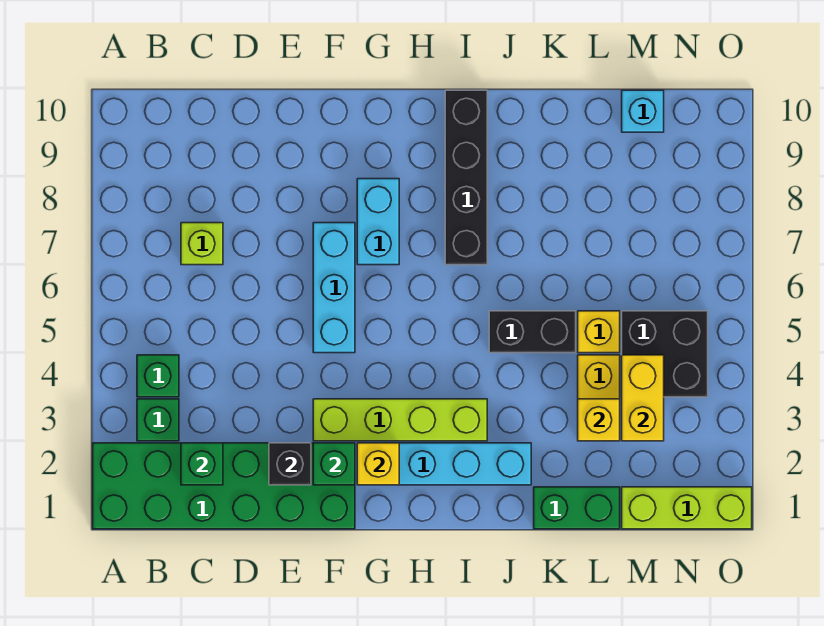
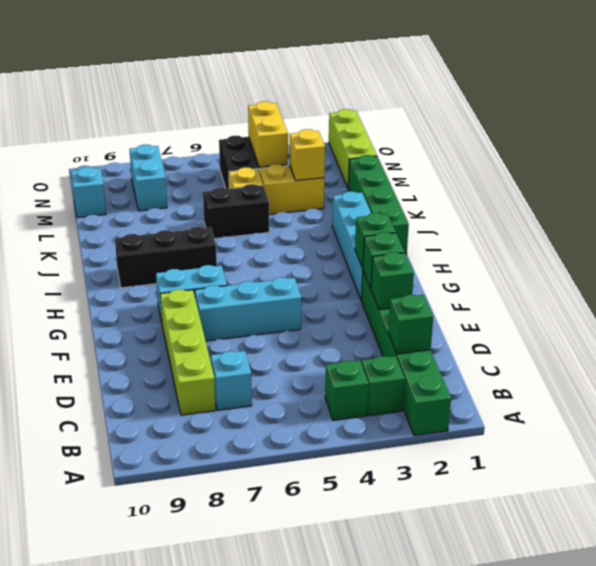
green 2x6 brick [93,443,355,529] -> green 1x6 brick [361,271,451,436]
lime 1x1 brick [181,223,223,265] -> cyan 1x1 brick [211,351,252,410]
black 1x1 brick [269,443,311,485] -> green 1x1 brick [371,252,414,310]
lime 1x4 brick [313,399,487,441] -> lime 1x4 brick moved to [160,289,216,415]
yellow 1x1 brick [357,443,399,485] -> green 1x1 brick [355,213,396,268]
black 1x4 brick [445,90,487,265] -> black 1x3 brick [115,227,217,288]
black 1x2 brick [489,311,576,353] -> black 1x2 brick turned to [203,184,269,239]
green 1x2 brick [534,487,620,529] -> green 1x4 brick [348,155,409,254]
yellow 1x2 brick [622,355,664,441] -> yellow 1x2 brick turned to [248,101,288,167]
none -> cyan 1x2 brick [130,145,167,211]

